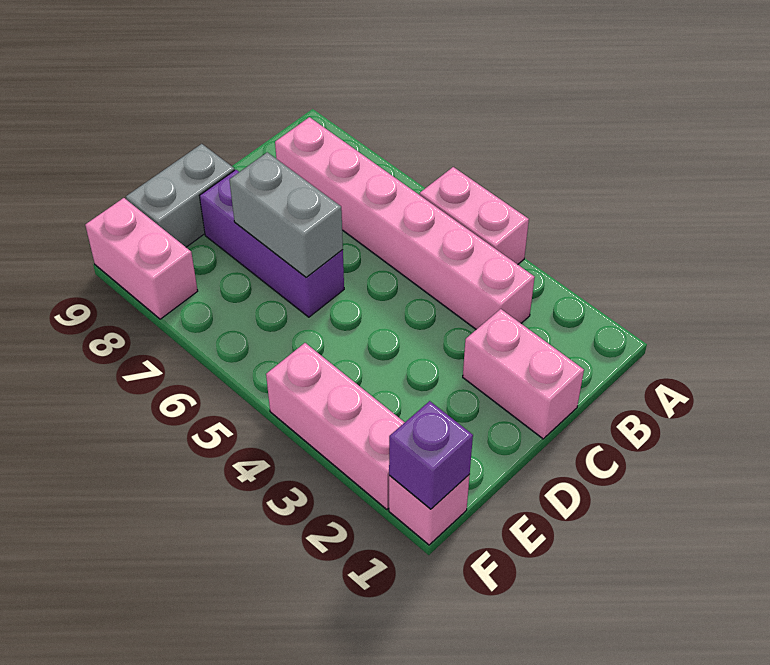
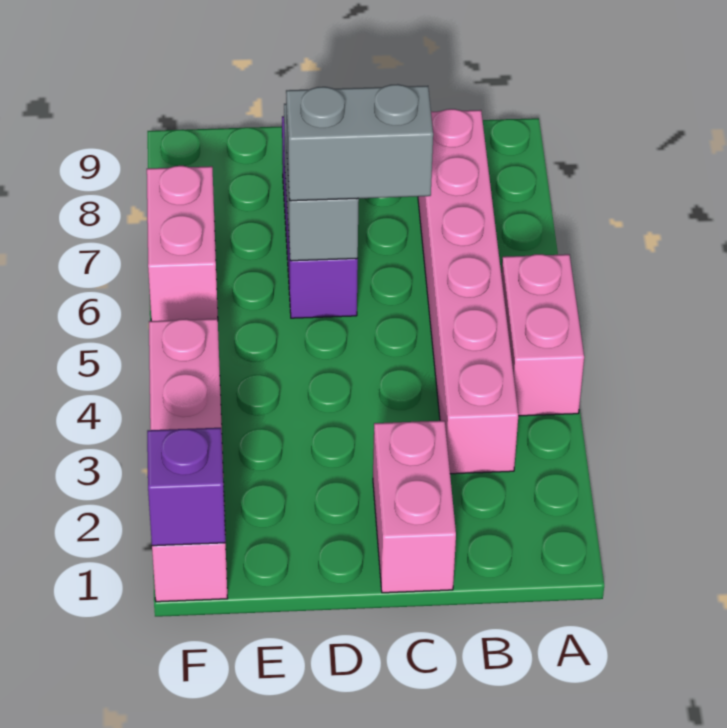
grey 1x2 brick [126,144,234,247] -> grey 1x2 brick moved to [286,84,433,201]
pink 1x2 brick [85,198,198,319] -> pink 1x2 brick moved to [147,166,218,321]

